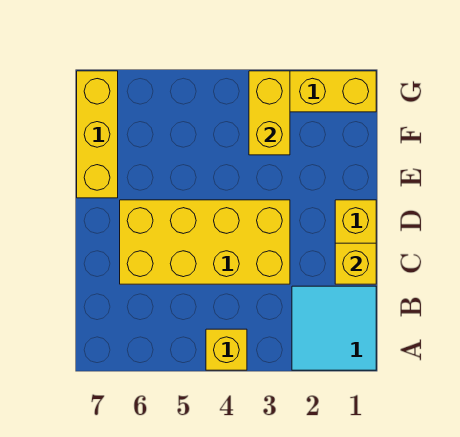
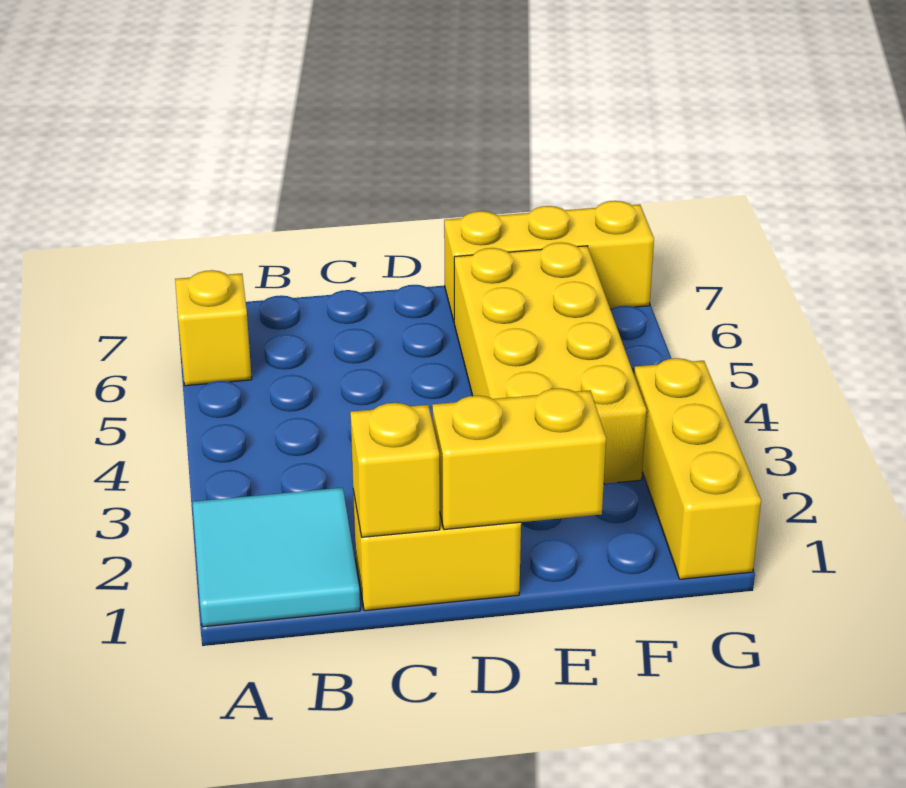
yellow 1x1 brick [206,329,247,370] -> yellow 1x1 brick moved to [175,270,252,386]
yellow 2x4 brick [120,200,290,284] -> yellow 2x4 brick moved to [454,242,646,484]
yellow 1x2 brick [249,71,290,155] -> yellow 1x2 brick moved to [432,388,606,530]

